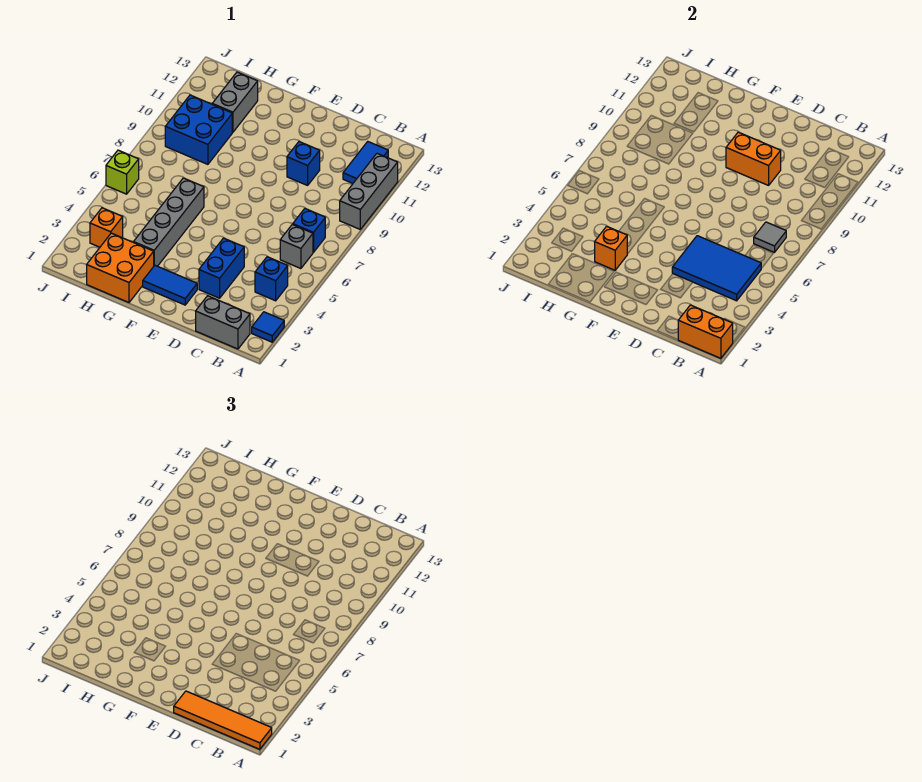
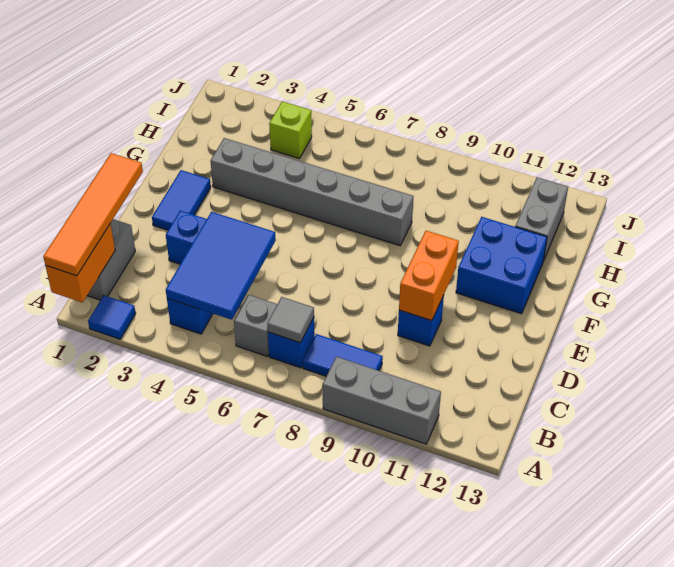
blue 1x2 tile [343,142,388,183] -> blue 1x2 tile moved to [303,334,383,376]
orange 2x2 brick [87,233,154,302] -> none
grey 1x4 brick [134,178,204,266] -> grey 1x6 brick [210,138,413,246]
orange 1x1 brick [595,226,627,270] -> none
blue 2x2 brick [165,95,232,164] -> blue 2x2 brick moved to [456,217,547,314]
grey 1x2 brick [212,72,258,132] -> grey 1x2 brick turned to [515,177,568,261]
orange 1x1 brick [90,208,123,247] -> none
lime 1x1 brick [106,150,139,194] -> lime 1x1 brick moved to [269,101,312,159]

